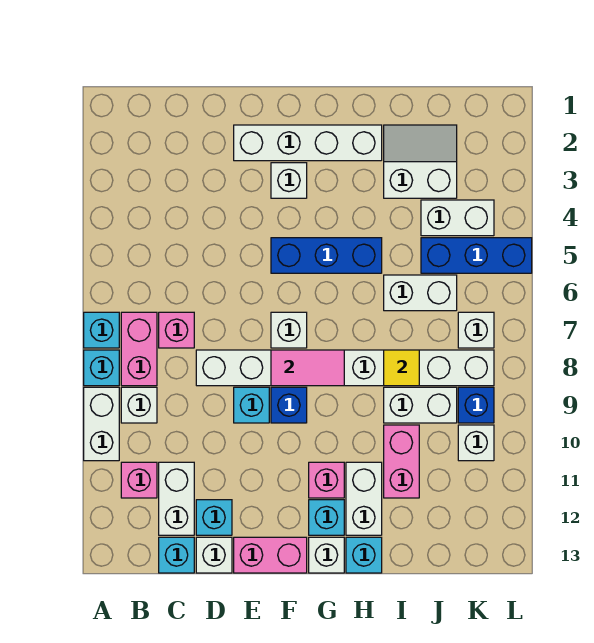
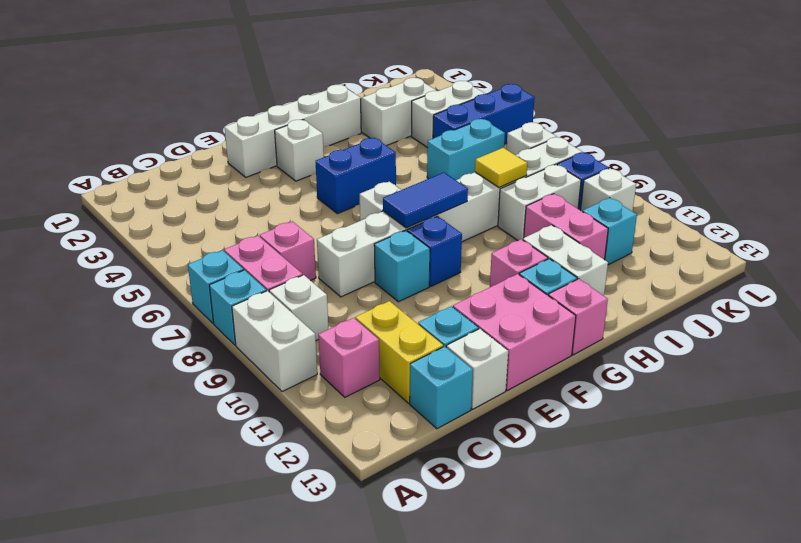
white 1x2 brick [159,462,194,535] -> yellow 1x2 brick [355,301,443,403]
pink 1x2 brick [234,537,307,573] -> pink 2x2 brick [453,274,576,390]
blue 1x3 brick [271,238,382,273] -> blue 1x2 brick [316,138,396,214]
pink 1x2 tile [271,350,344,386] -> blue 1x2 tile [383,172,468,228]
white 1x1 brick [309,537,344,573] -> pink 1x1 brick [548,279,608,355]
cyan 1x1 brick [346,537,382,573] -> cyan 1x1 brick moved to [583,198,637,265]
white 1x2 brick [384,275,457,311] -> cyan 1x2 brick [427,119,505,180]

